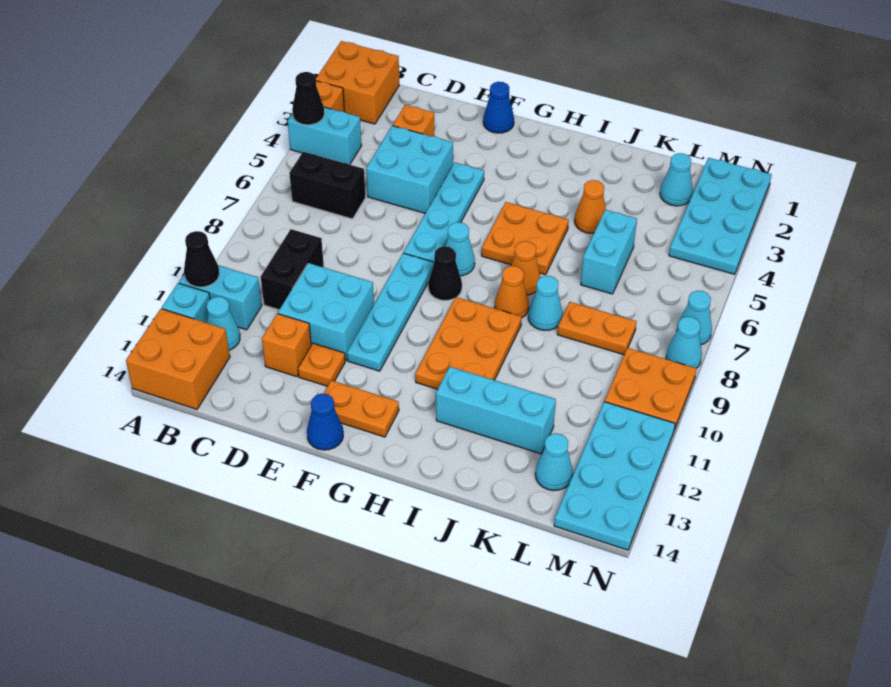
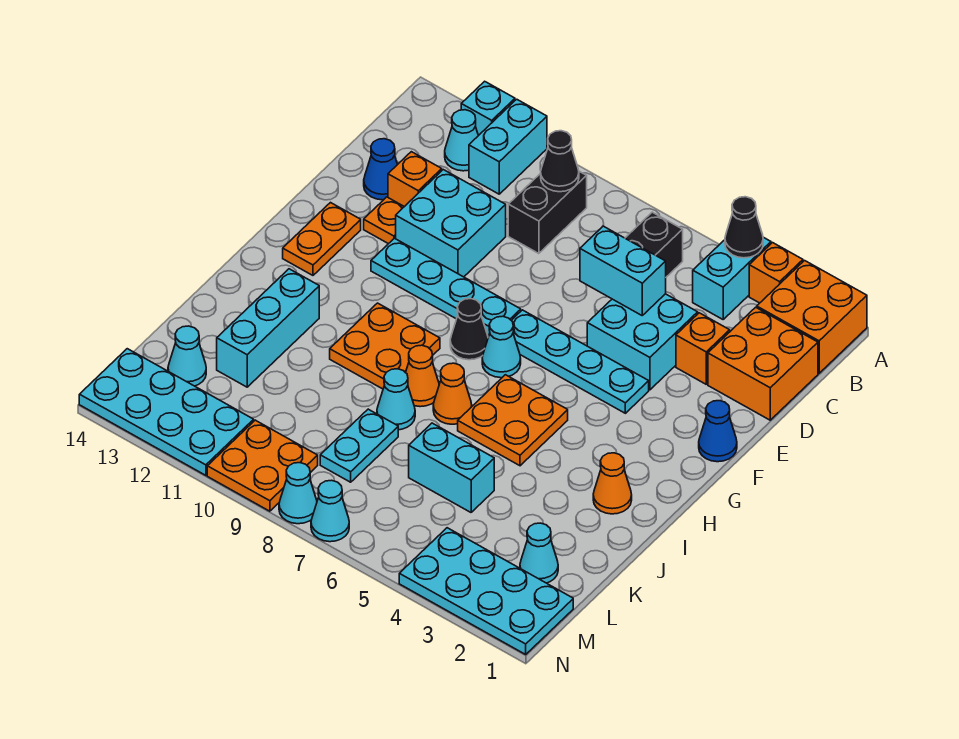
black 1x1 cone [184,231,219,287] -> black 1x1 cone moved to [541,131,579,192]
orange 2x2 brick [126,309,230,409] -> orange 2x2 brick moved to [708,307,818,420]
black 1x2 brick [261,229,324,310] -> black 1x2 brick turned to [508,171,587,254]
none -> cyan 1x2 brick [580,226,666,315]
blue 1x1 cone [307,394,343,450] -> blue 1x1 cone moved to [364,139,398,200]
orange 2x3 plate [415,297,522,389] -> orange 2x2 plate [330,303,440,389]
orange 1x1 cone [575,180,606,233] -> orange 1x1 cone moved to [593,453,632,514]
orange 1x2 plate [557,302,637,355] -> cyan 1x2 plate [320,409,398,482]

